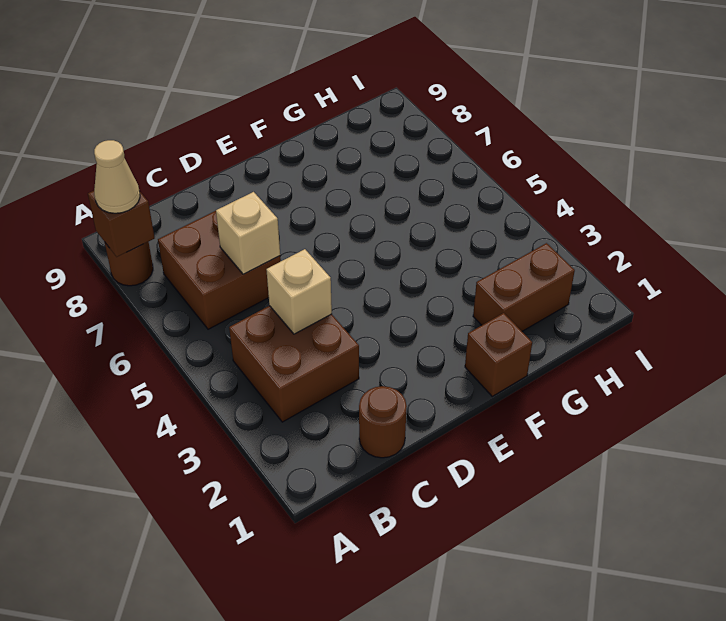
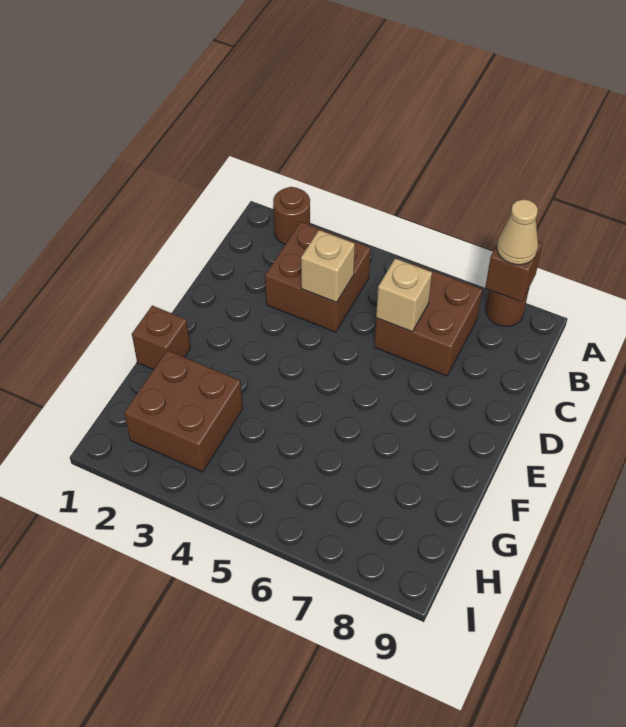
brown 1x1 round brick [359,386,407,458] -> brown 1x1 round brick moved to [273,187,310,244]
brown 1x2 brick [473,243,575,331] -> brown 2x2 brick [124,350,243,472]

